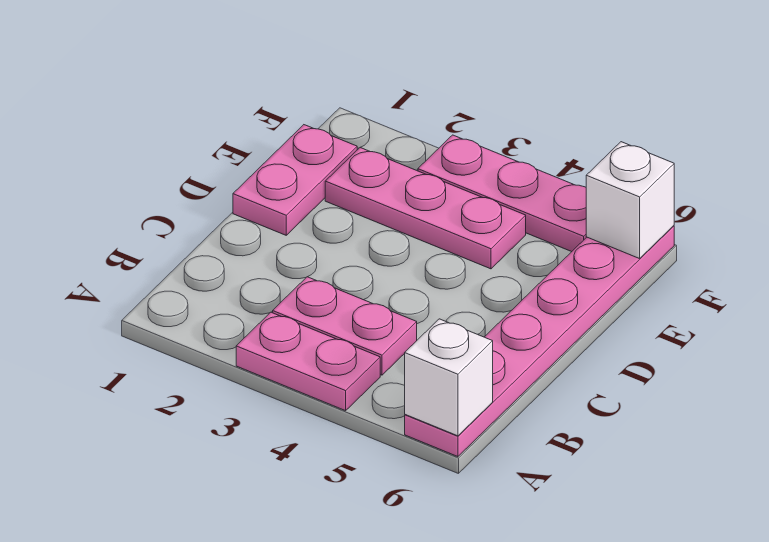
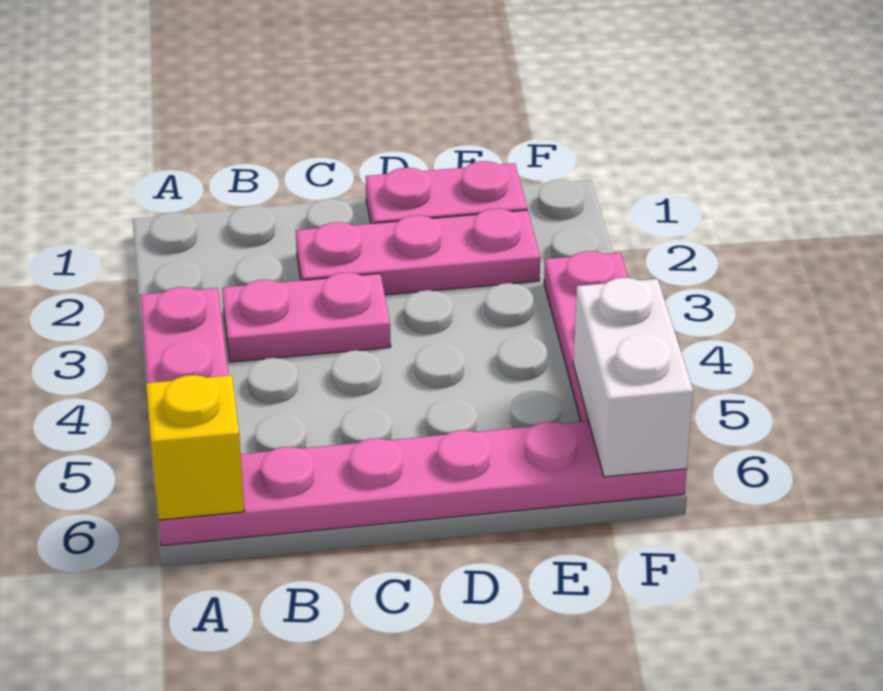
white 1x1 brick [405,319,493,436] -> yellow 1x1 brick [146,375,244,520]
pink 1x2 plate [273,277,417,375] -> pink 1x2 plate turned to [222,272,391,362]
pink 1x3 plate [325,147,526,269] -> pink 1x3 plate turned to [296,209,540,295]
white 1x1 brick [586,142,674,259] -> white 1x2 brick [573,278,693,477]

